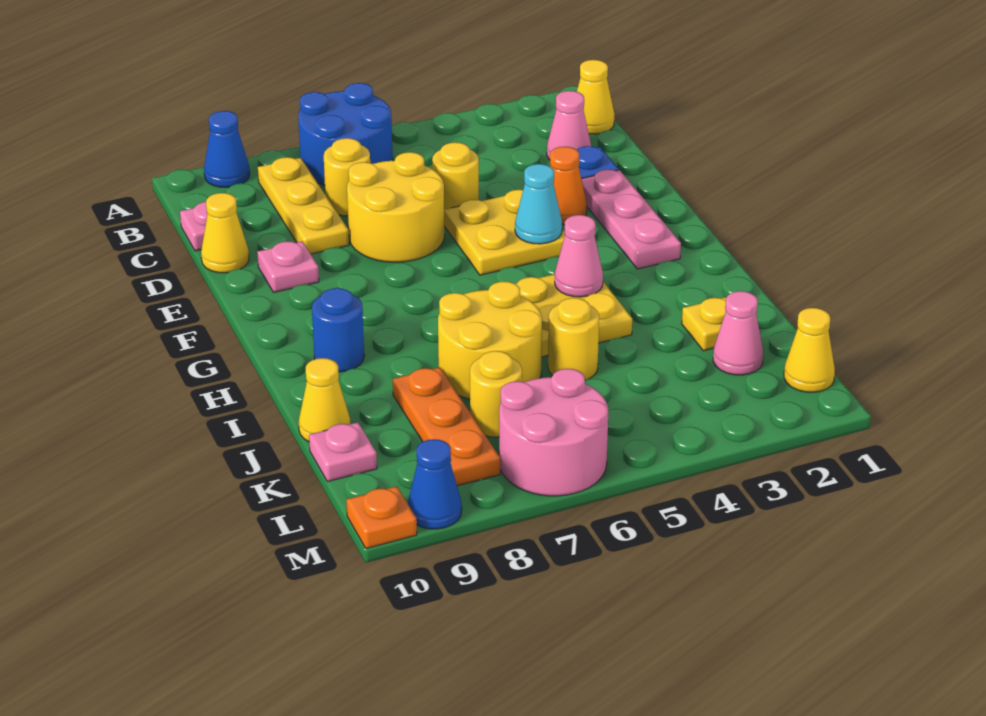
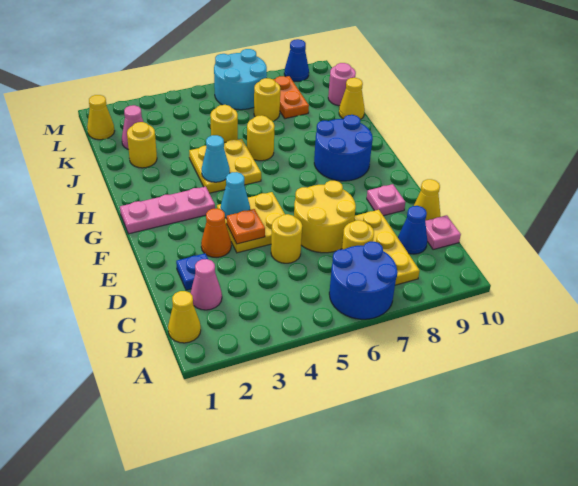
blue 1x1 cone [204,111,250,187] -> blue 1x1 cone moved to [398,206,427,254]
pink 1x3 plate [582,170,681,269] -> pink 1x3 plate turned to [120,186,215,234]
pink 1x1 cone [555,215,603,297] -> cyan 1x1 cone [202,135,230,182]
blue 1x1 round brick [312,288,364,372] -> blue 2x2 round brick [314,115,373,181]
yellow 2x2 round brick [438,281,542,399] -> yellow 1x1 round brick [247,115,275,161]
yellow 1x1 plate [682,297,727,351] -> yellow 1x1 round brick [127,122,157,168]
orange 1x3 plate [393,367,500,486] -> orange 1x2 plate [273,76,309,119]
pink 1x1 plate [309,422,377,482] -> pink 1x1 round brick [328,63,356,106]
pink 2x2 round brick [499,369,608,496] -> cyan 2x2 round brick [214,49,267,110]
orange 1x1 plate [346,486,417,549] -> orange 1x1 plate moved to [227,209,265,244]

